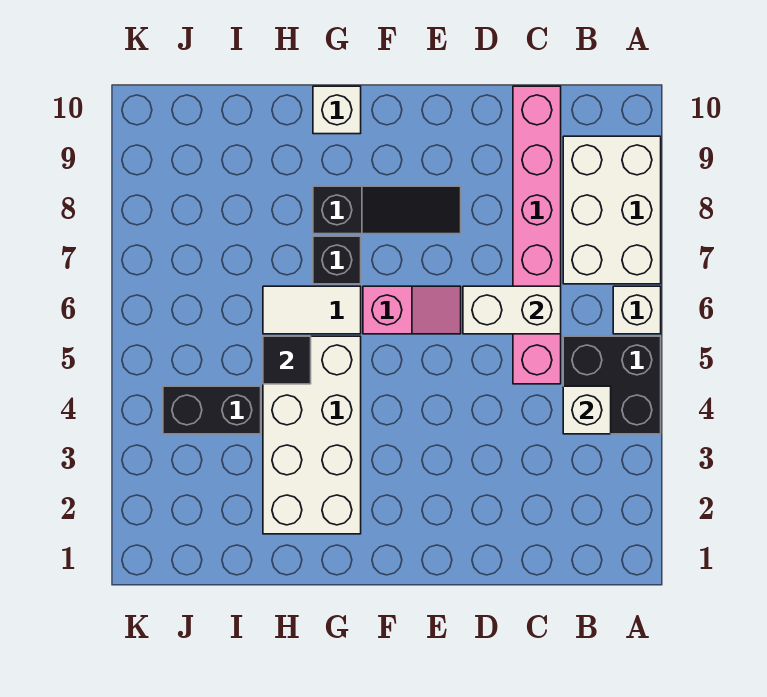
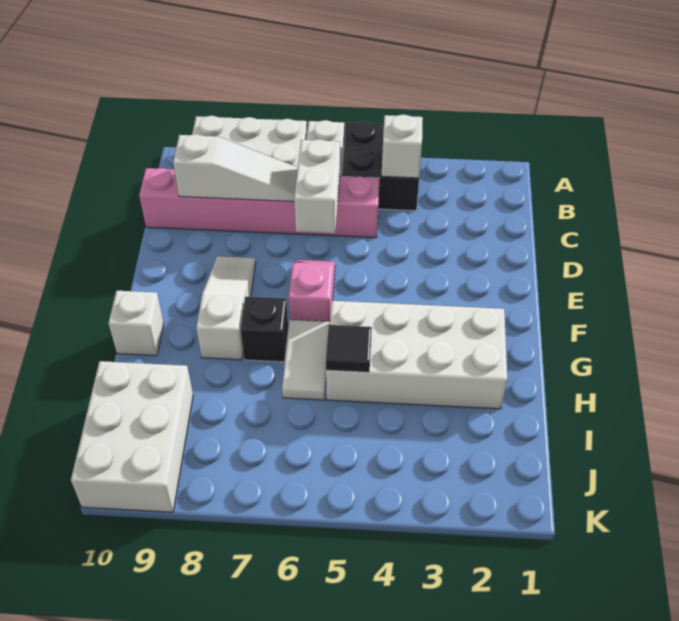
none -> white 1x3 slope [173,134,298,202]
black 1x3 slope [313,186,461,234] -> white 1x3 slope [196,256,256,360]
black 1x2 brick [163,386,261,434] -> none
none -> white 2x3 brick [71,361,193,512]

